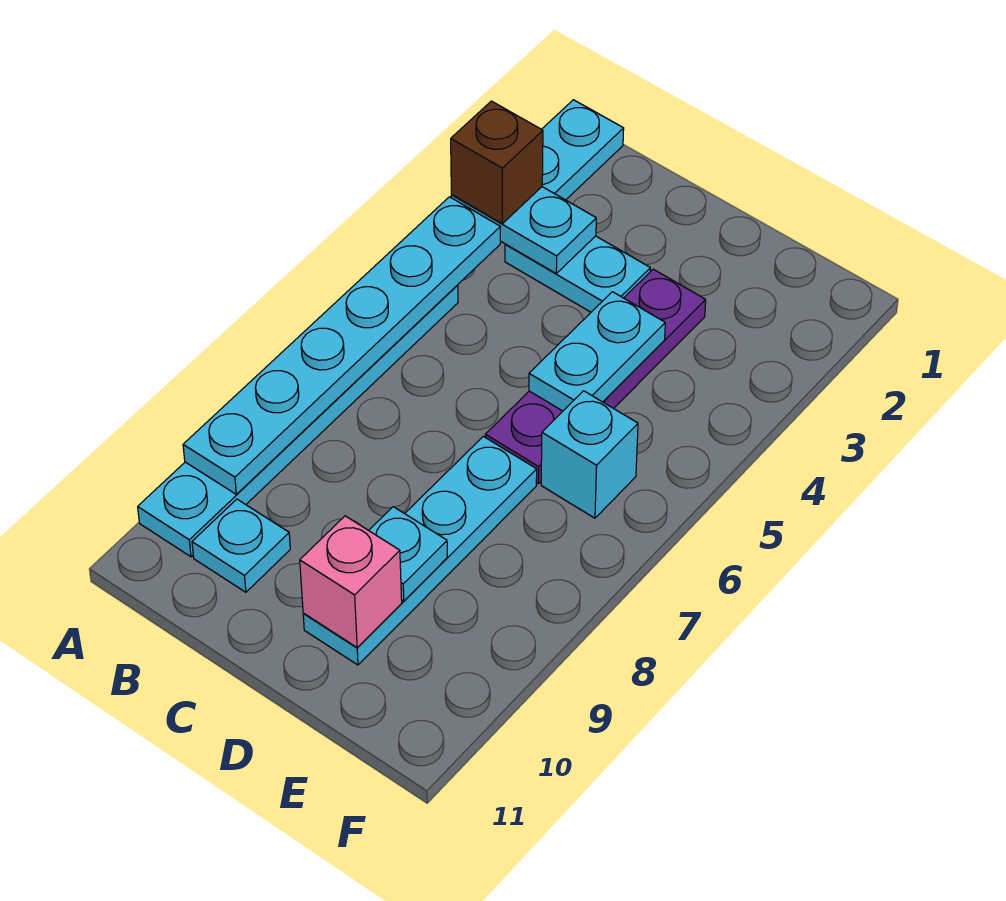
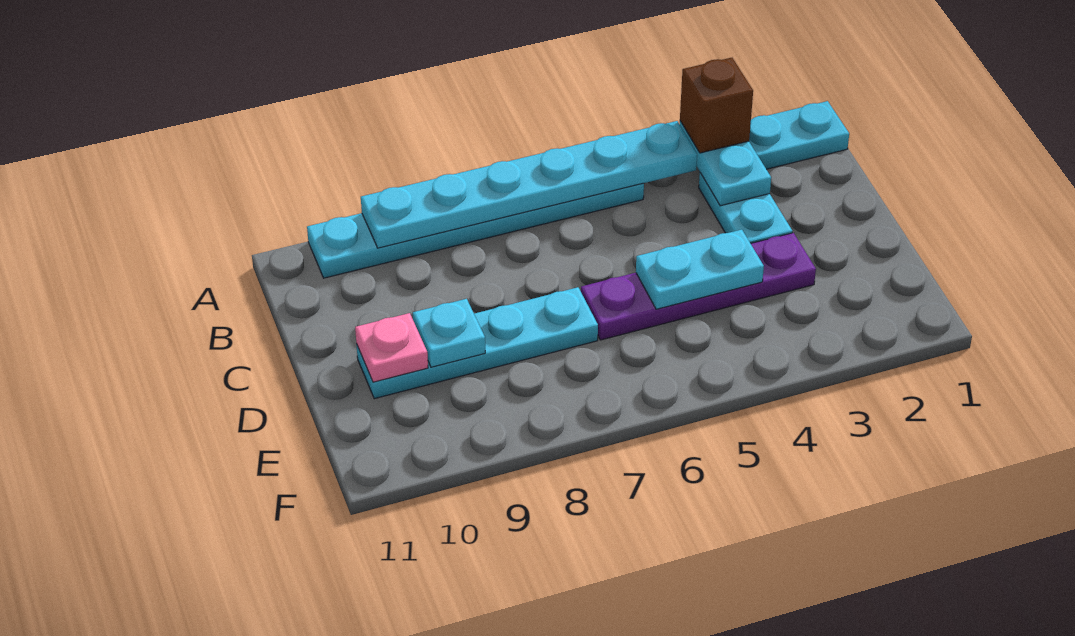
cyan 1x1 plate [192,499,290,592] -> none
pink 1x1 brick [300,516,402,648] -> pink 1x1 plate [355,313,428,382]
cyan 1x1 brick [541,391,638,518] -> none

